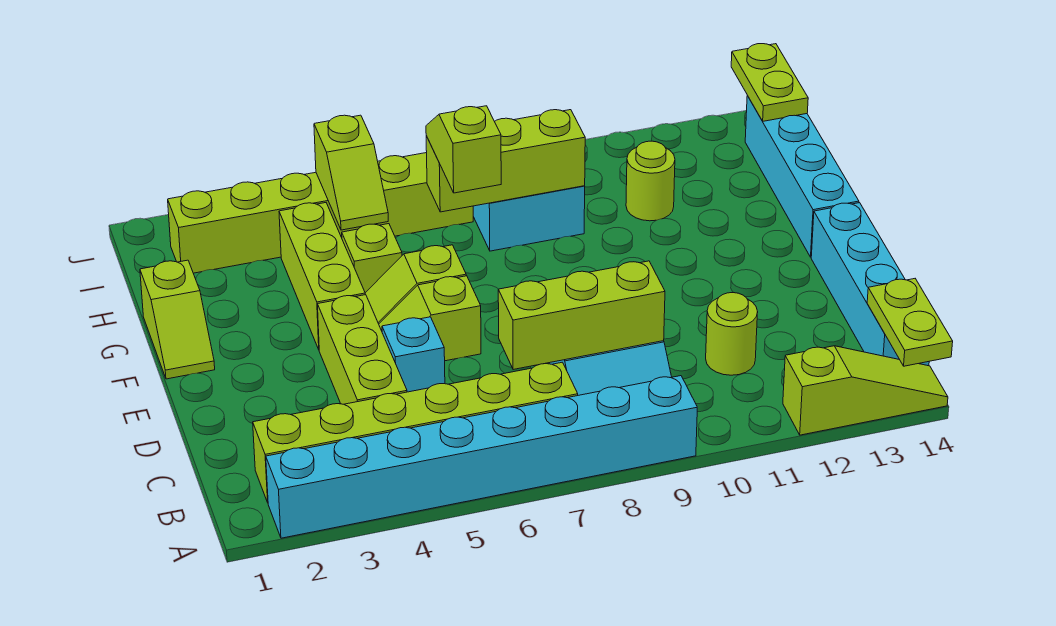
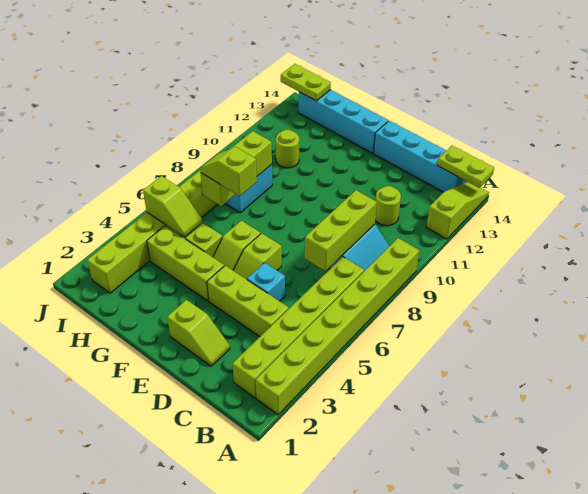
cyan 1x8 brick [266,376,697,538] -> lime 1x8 brick [256,238,419,414]
lime 1x2 slope [140,260,215,379] -> lime 1x2 slope moved to [167,300,230,366]

